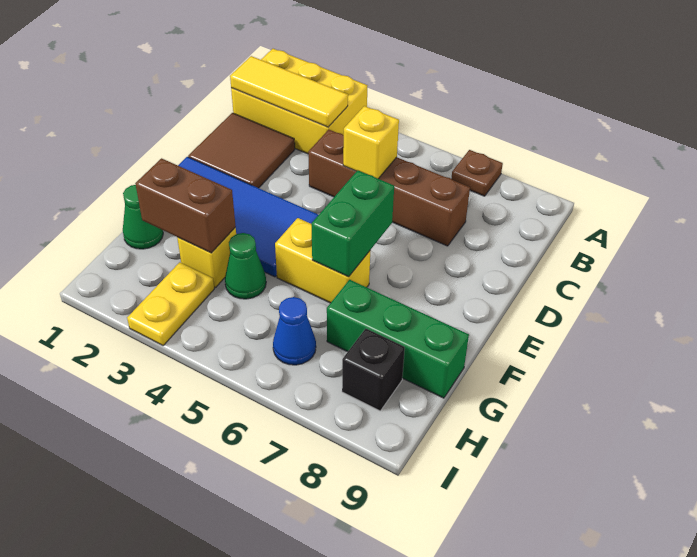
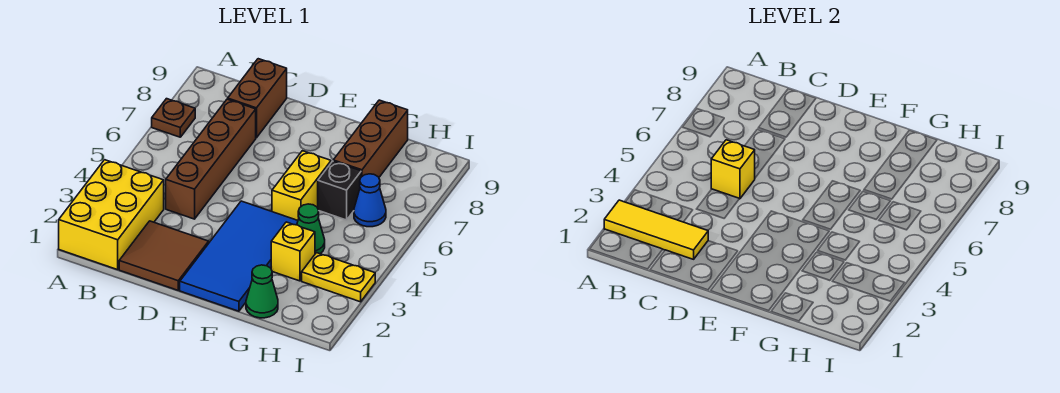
yellow 1x3 tile [230,56,348,127] -> yellow 1x3 tile turned to [604,200,708,259]
green 1x2 brick [311,170,394,277] -> none
brown 1x2 brick [135,158,236,253] -> brown 1x2 brick moved to [228,59,287,138]
green 1x3 brick [327,280,469,398] -> brown 1x3 brick [333,100,408,177]
black 1x1 brick [342,329,405,411] -> black 1x1 brick moved to [318,161,361,220]

